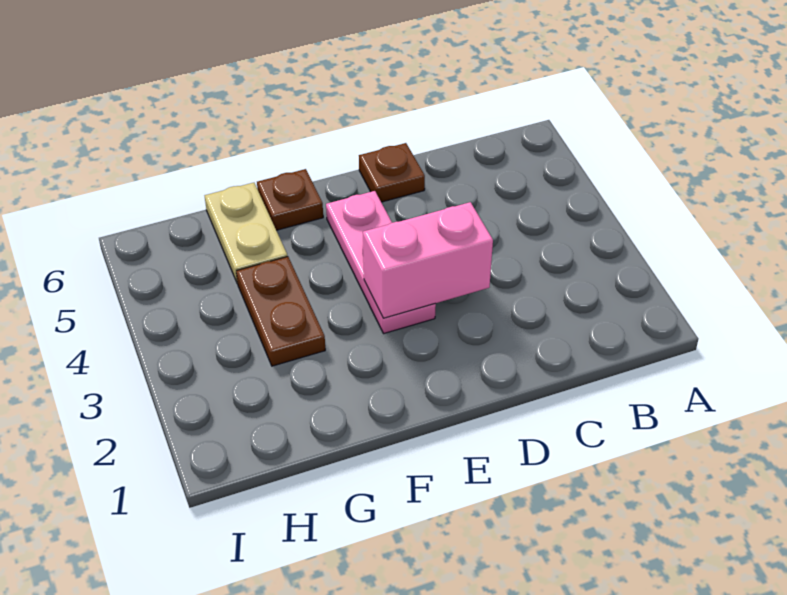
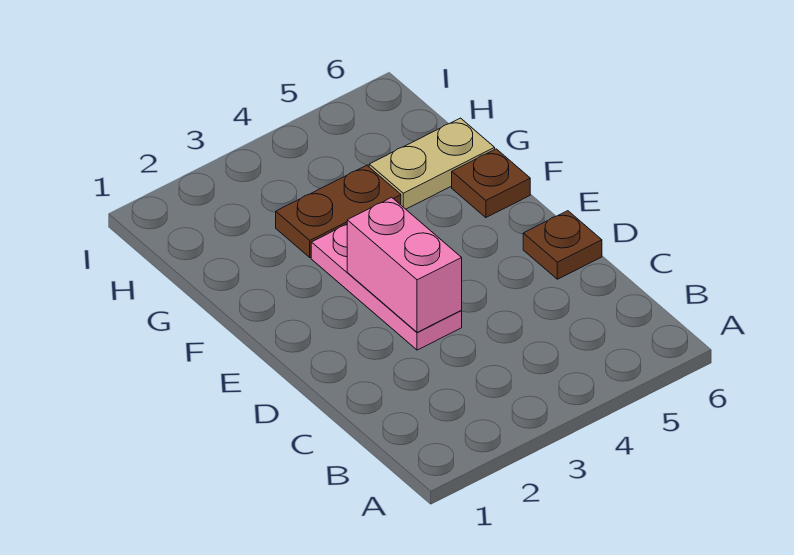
pink 1x3 plate [326,191,436,333] -> pink 1x3 plate turned to [311,224,462,350]

